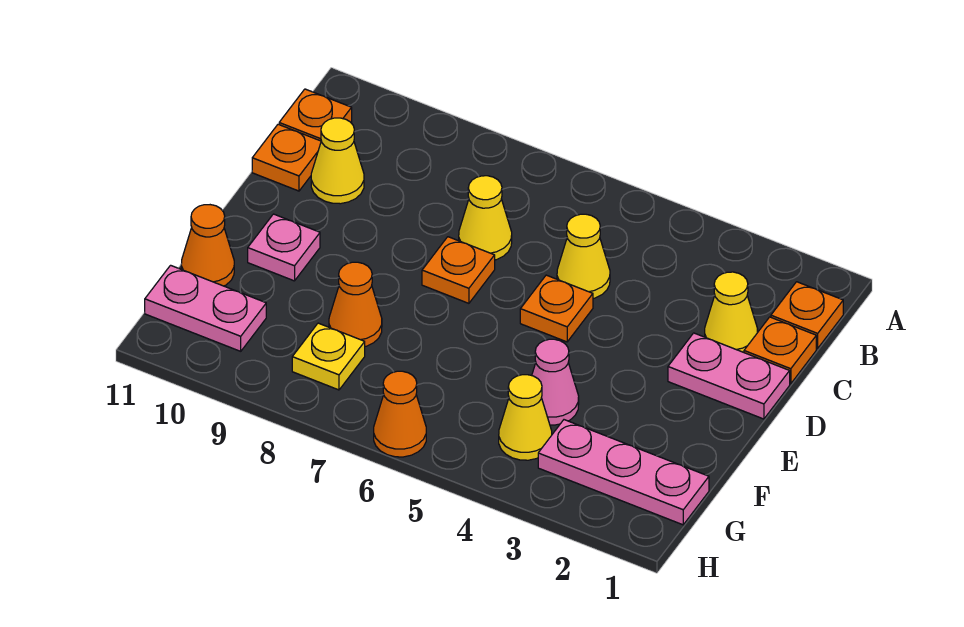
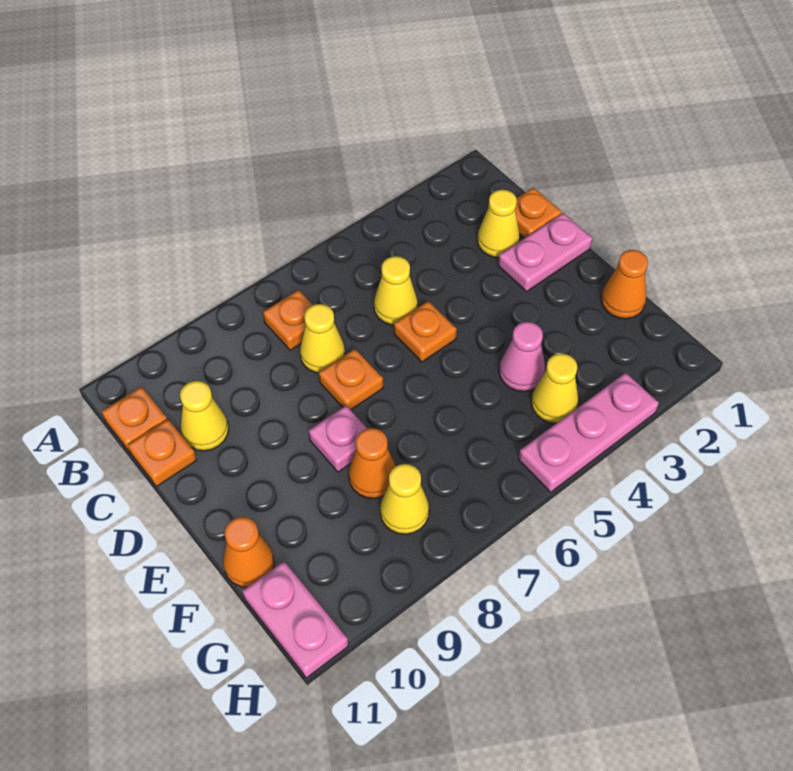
orange 1x1 plate [771,282,843,348] -> orange 1x1 plate moved to [263,290,313,350]
pink 1x1 plate [248,214,320,281] -> pink 1x1 plate moved to [309,406,368,472]
pink 1x3 plate [538,420,709,525] -> pink 1x3 plate moved to [518,373,659,492]
yellow 1x1 plate [292,323,365,390] -> yellow 1x1 cone [380,464,429,534]
pink 1x2 plate [145,265,266,351] -> pink 1x2 plate turned to [242,561,348,678]
orange 1x1 cone [374,371,426,457] -> orange 1x1 cone moved to [601,250,648,319]

